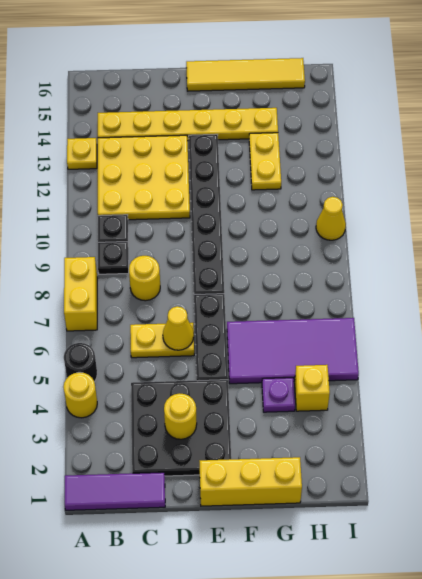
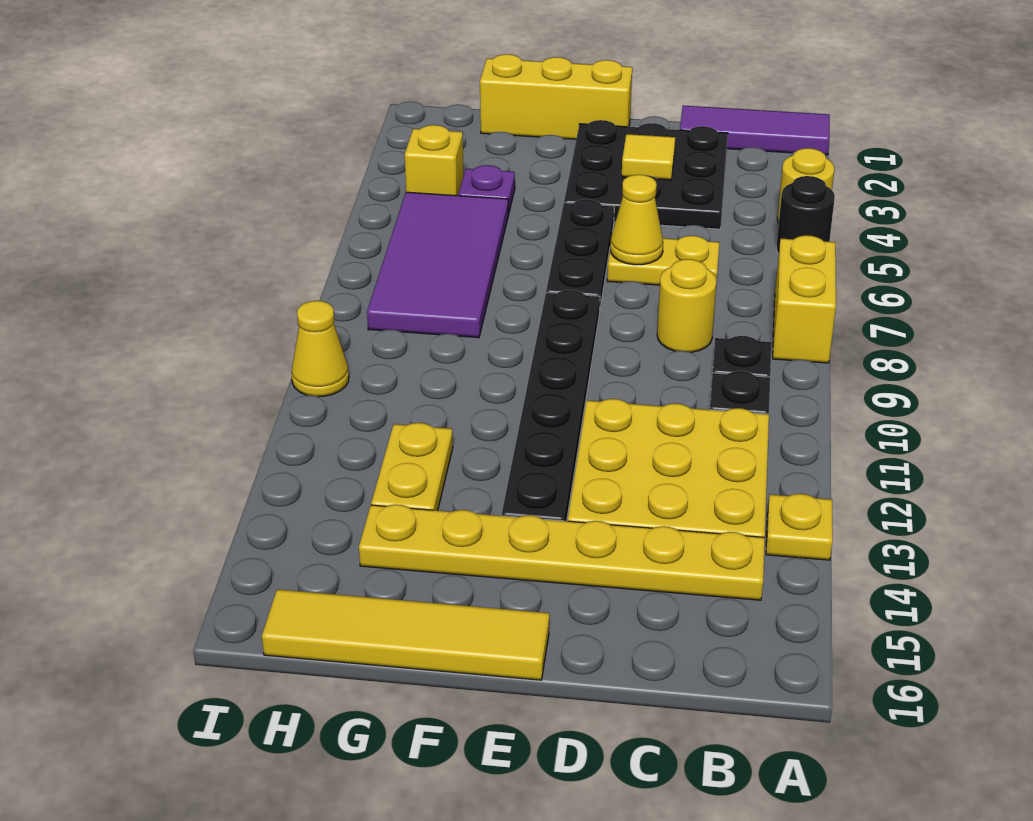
yellow 1x1 round brick [164,393,197,439] -> yellow 1x1 tile [622,134,675,180]
purple 2x4 tile [227,318,359,384] -> purple 2x4 tile turned to [367,192,508,338]

